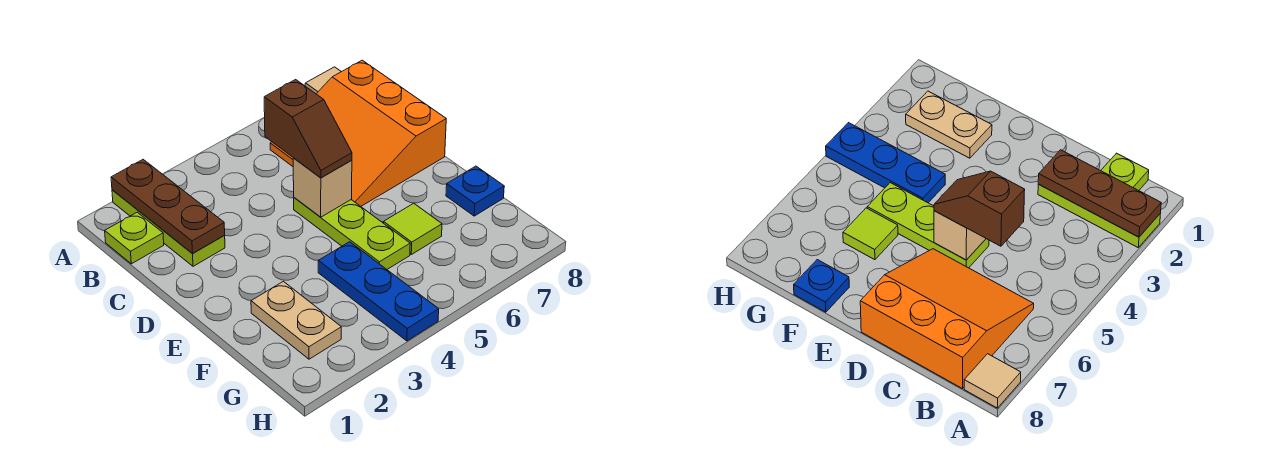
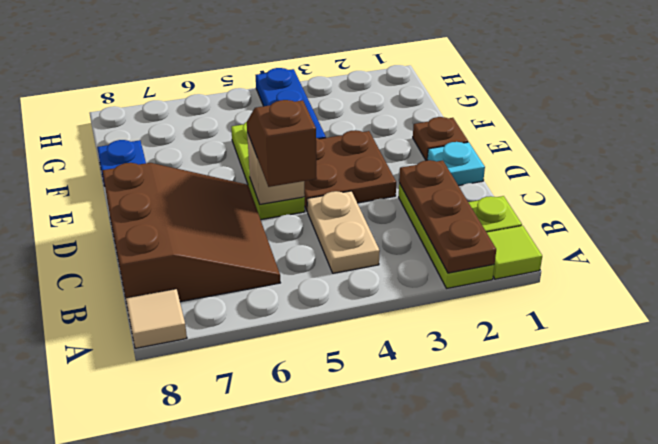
orange 3x3 slope [270,60,446,206] -> brown 3x3 slope [103,163,280,302]
none -> cyan 1x1 plate [428,142,485,186]
none -> brown 2x2 plate [304,130,396,212]
none -> brown 1x1 plate [413,117,468,161]
tan 1x2 plate [251,281,341,359] -> tan 1x2 plate moved to [307,191,380,273]
lime 1x1 tile [384,203,442,254] -> lime 1x1 tile moved to [487,226,542,279]

